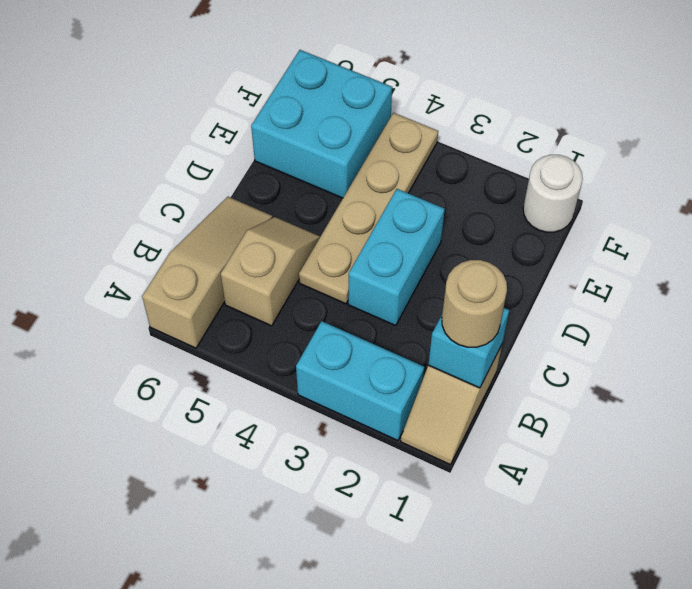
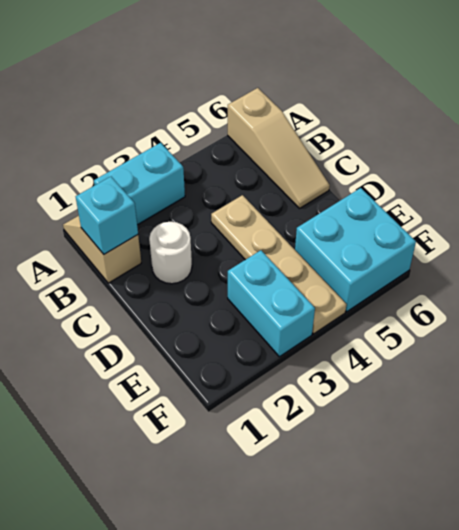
tan 1x1 round brick [442,260,507,347] -> none
tan 1x2 slope [221,217,320,326] -> none
cyan 1x2 brick [348,189,445,326] -> cyan 1x2 brick moved to [228,250,315,357]
white 1x1 round brick [523,155,583,232] -> white 1x1 round brick moved to [149,222,192,284]

